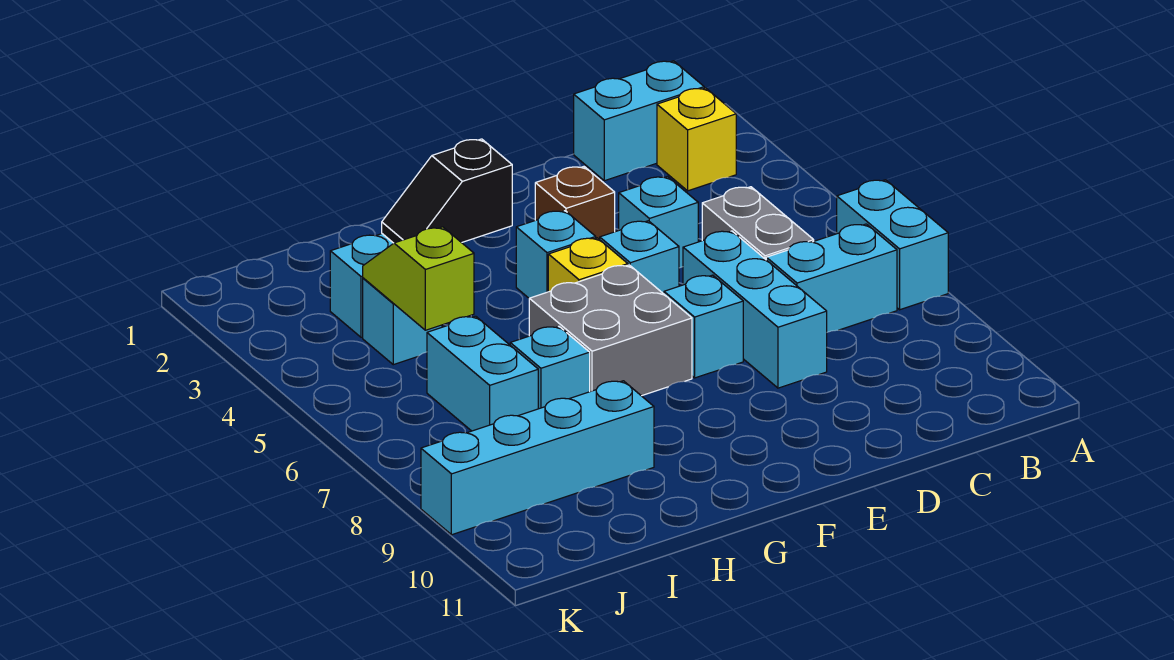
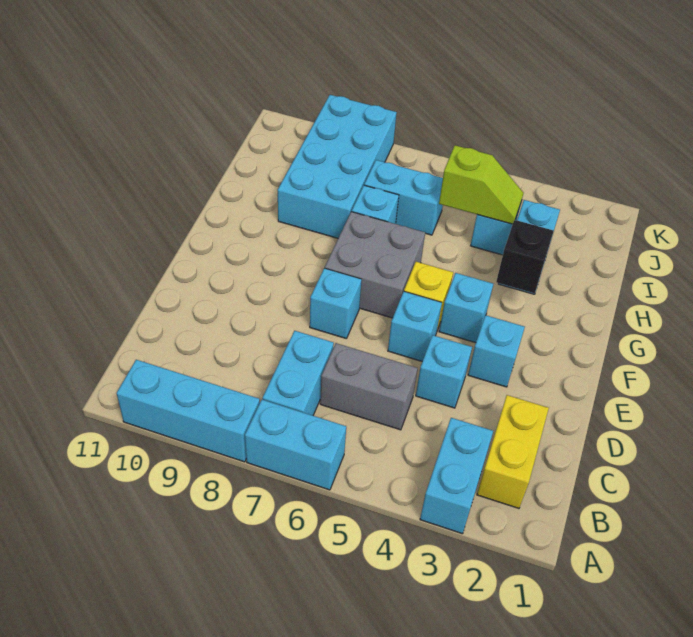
cyan 1x2 brick [574,61,704,181] -> cyan 1x2 brick moved to [420,418,493,534]
yellow 1x1 brick [657,88,736,191] -> yellow 1x2 brick [477,395,549,508]
cyan 1x3 brick [683,231,827,388] -> cyan 1x3 brick moved to [117,360,260,462]
brown 1x1 brick [535,167,615,240] -> cyan 1x1 brick [468,315,525,387]
cyan 1x4 brick [421,381,654,535] -> cyan 2x4 brick [278,95,397,238]

